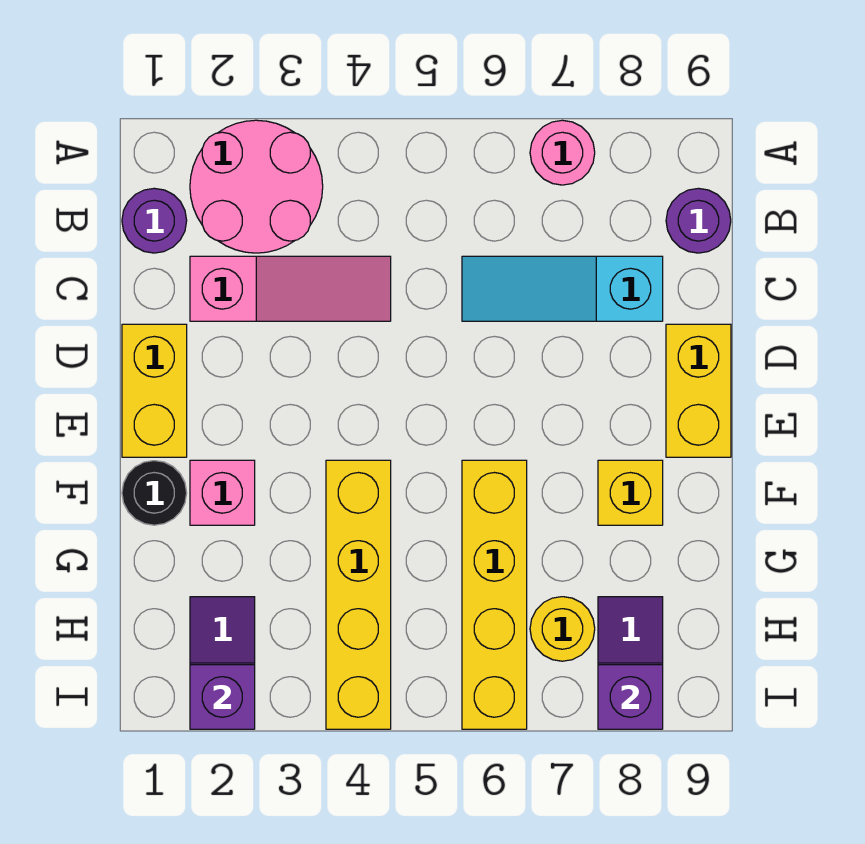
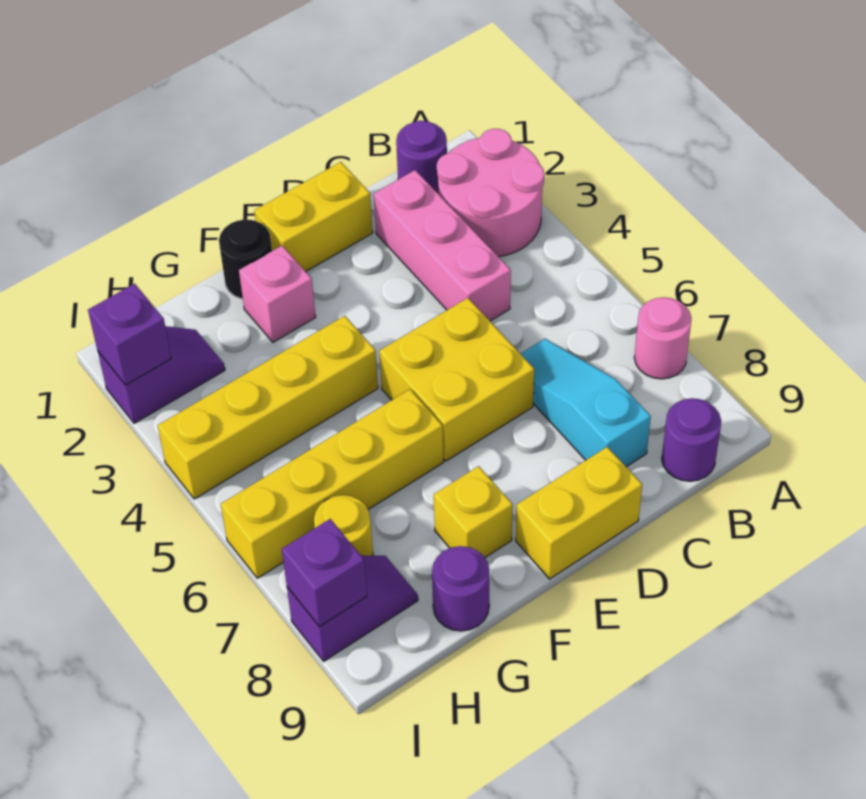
pink 1x3 slope [190,256,391,321] -> pink 1x3 brick [374,170,511,321]
none -> yellow 2x2 brick [379,298,534,461]
none -> purple 1x1 round brick [432,546,489,631]

